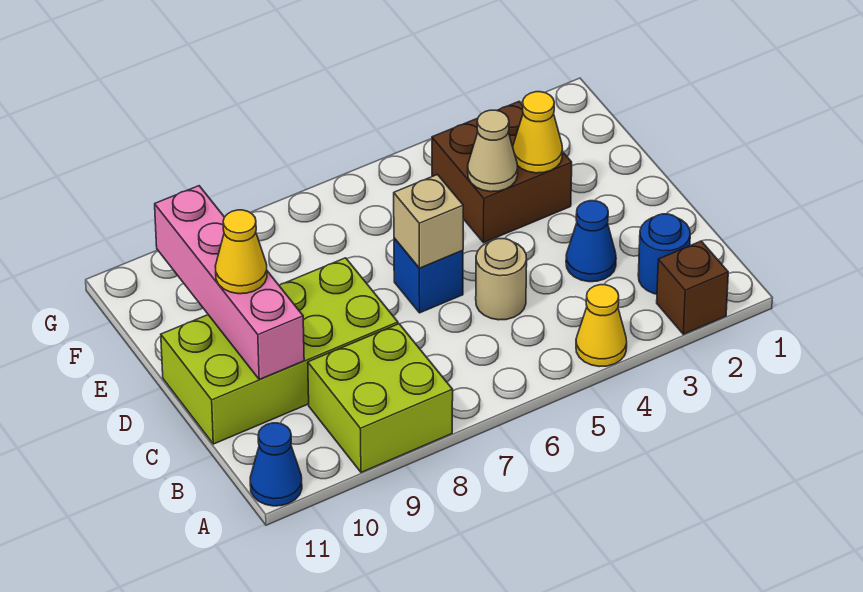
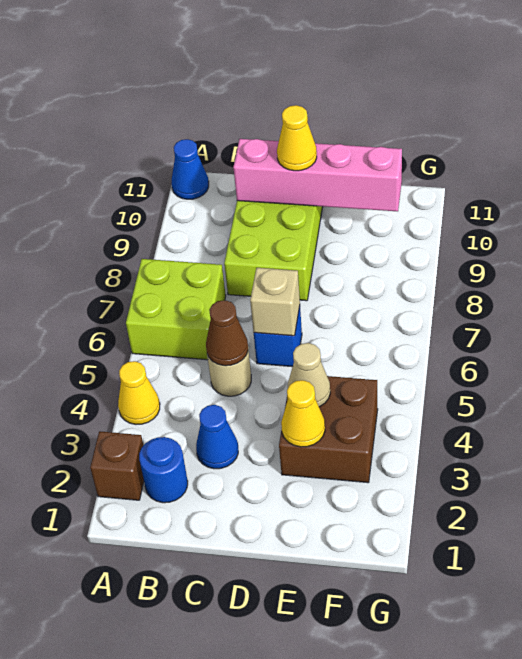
lime 2x2 brick [308,324,453,472] -> lime 2x2 brick moved to [126,259,226,360]
none -> brown 1x1 cone [206,300,248,366]

